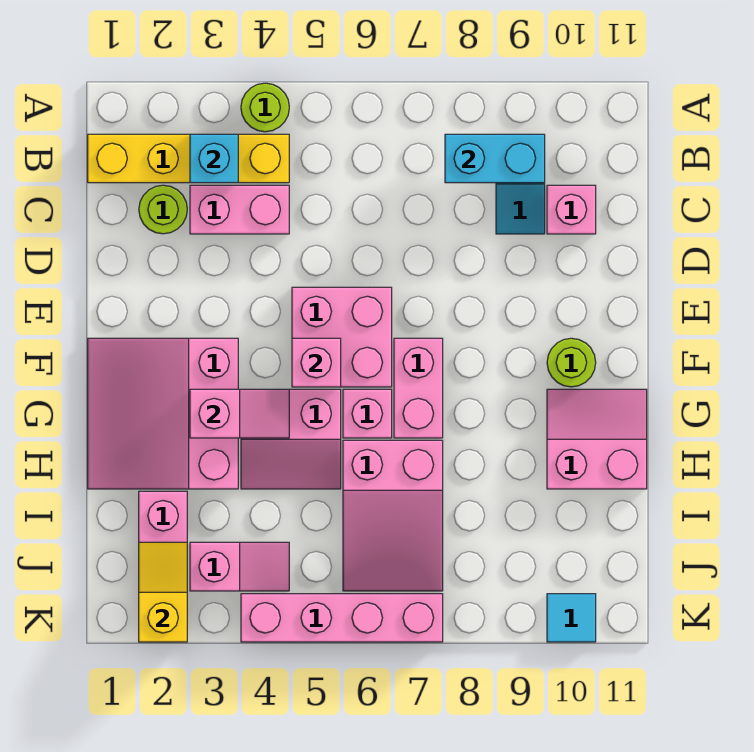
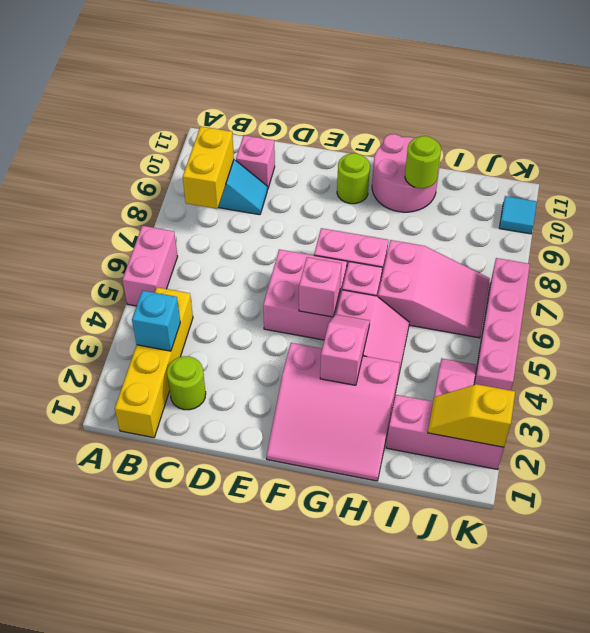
lime 1x1 round brick [241,83,289,132] -> lime 1x1 round brick moved to [405,136,441,189]
cyan 1x2 brick [445,134,545,183] -> yellow 1x2 brick [183,126,234,209]
pink 1x2 brick [190,185,289,234] -> pink 1x2 brick moved to [122,226,178,306]
pink 2x2 slope [547,389,647,489] -> pink 2x2 round brick [372,134,440,212]

